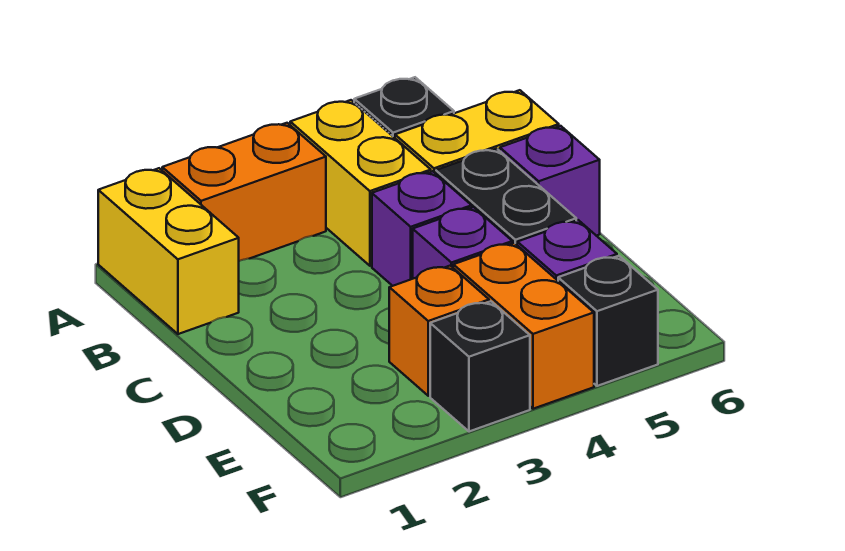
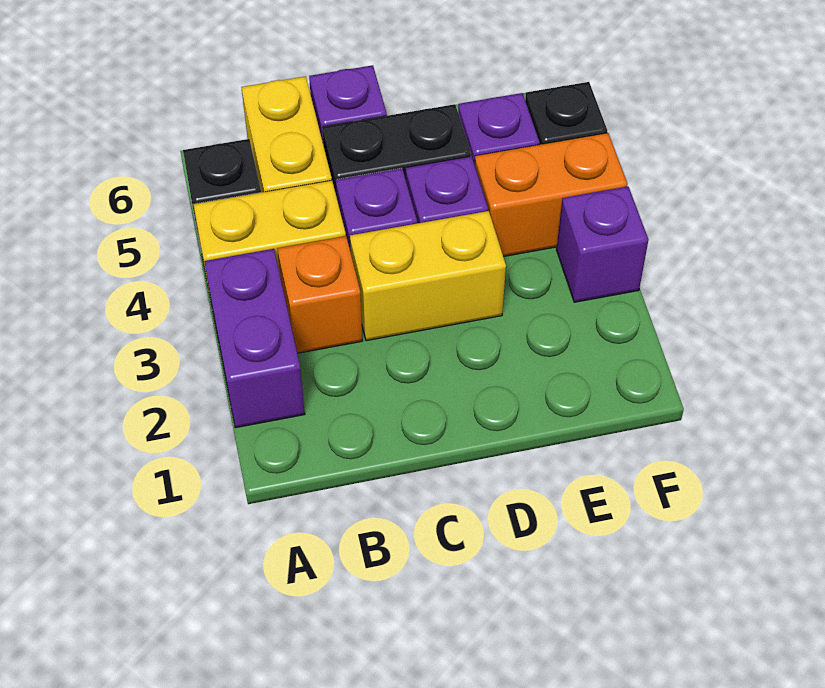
yellow 1x2 brick [98,168,239,334] -> yellow 1x2 brick moved to [350,211,506,341]
orange 1x2 brick [162,123,326,261] -> purple 1x2 brick [204,249,305,428]
orange 1x1 brick [389,266,489,396] -> orange 1x1 brick moved to [277,236,363,353]
black 1x1 brick [430,301,530,432] -> purple 1x1 brick [557,186,648,302]

